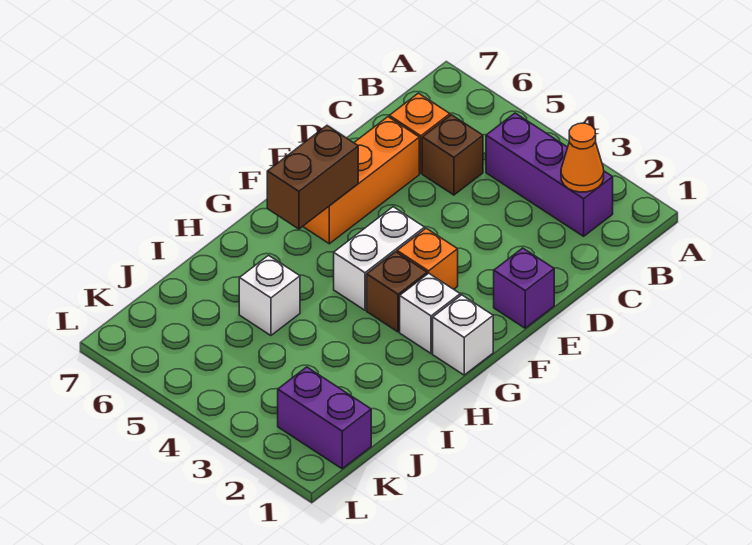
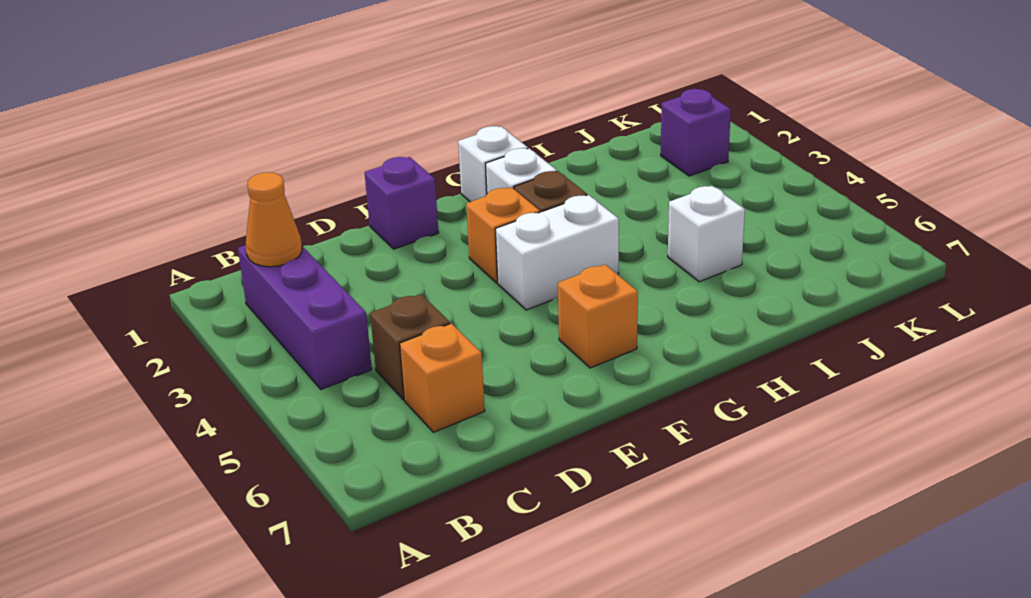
orange 1x3 brick [303,117,419,244] -> orange 1x1 brick [558,265,638,368]
brown 1x2 brick [267,126,358,229] -> none
purple 1x2 brick [278,367,371,469] -> purple 1x1 brick [661,89,731,176]

